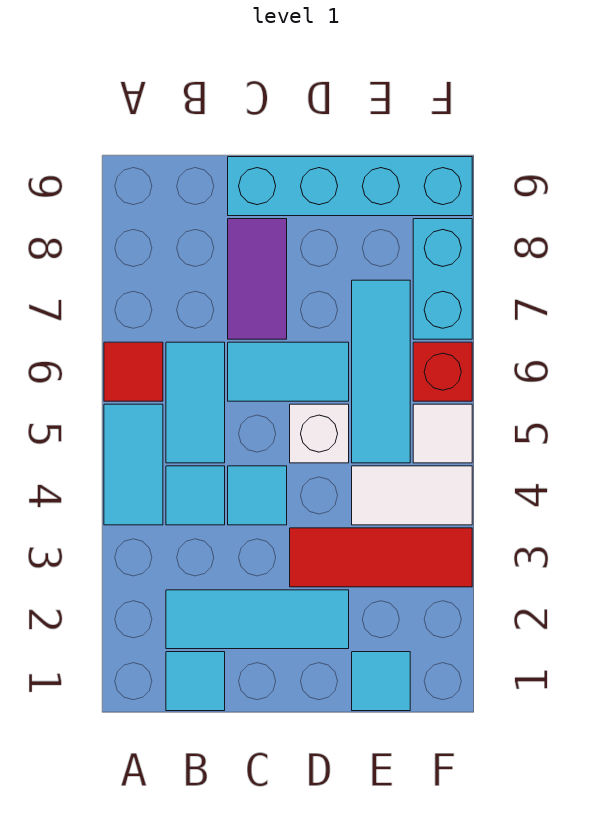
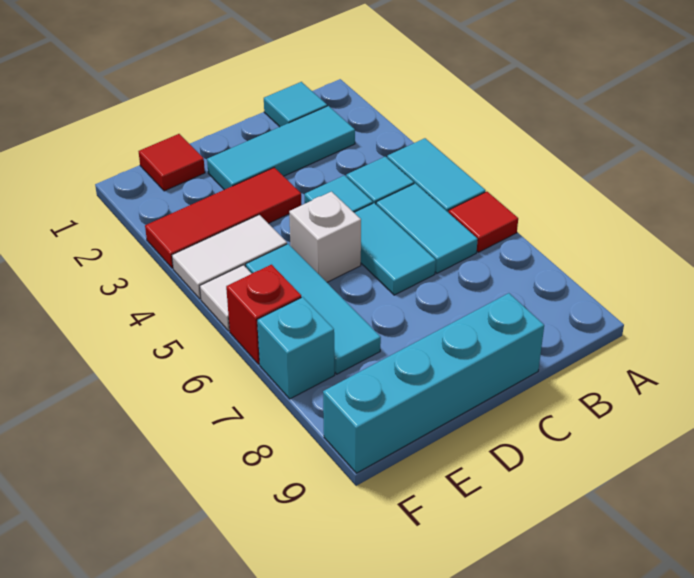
cyan 1x2 tile [228,342,349,401] -> cyan 1x2 tile turned to [354,203,436,295]
purple 1x2 tile [228,219,287,339] -> none
cyan 1x1 tile [352,652,410,711] -> red 1x1 tile [138,134,205,191]
cyan 1x2 brick [413,219,472,339] -> cyan 1x1 brick [257,297,335,399]

